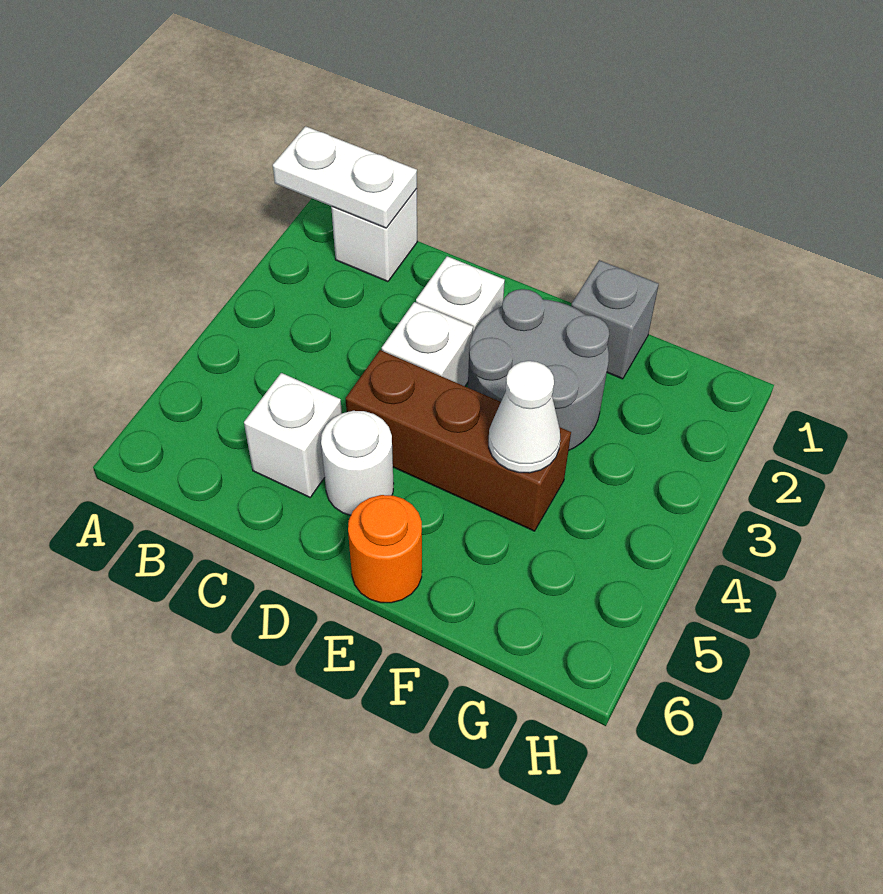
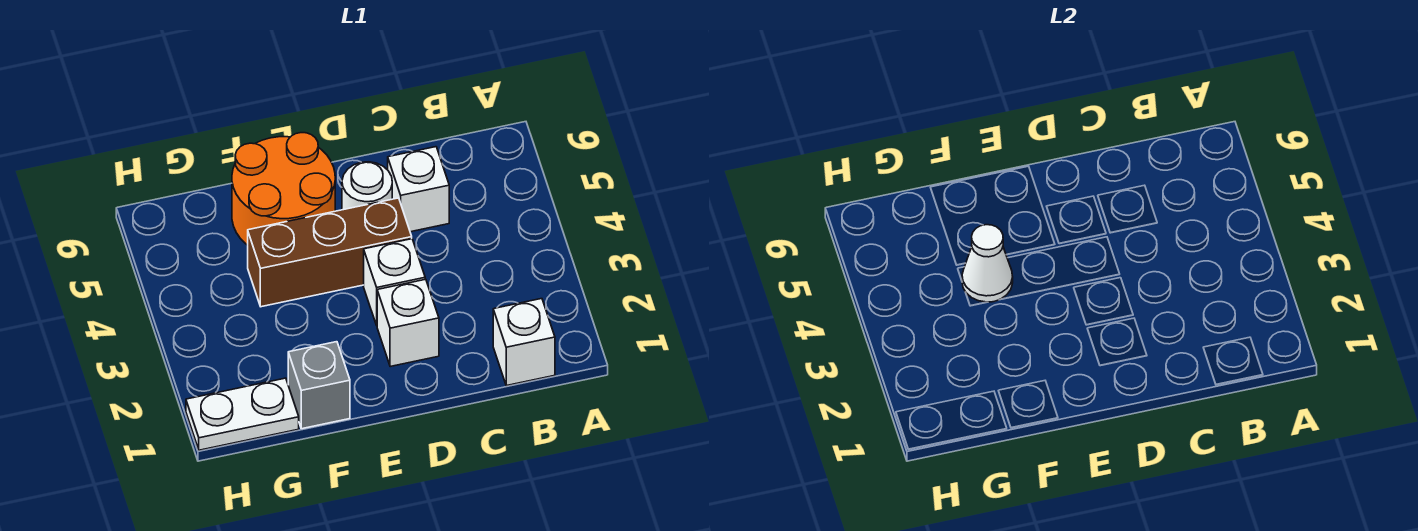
white 1x2 plate [273,126,417,228] -> white 1x2 plate moved to [186,378,299,450]
grey 2x2 round brick [468,289,609,450] -> none
orange 1x1 round brick [348,495,422,603] -> orange 2x2 round brick [232,133,335,245]

